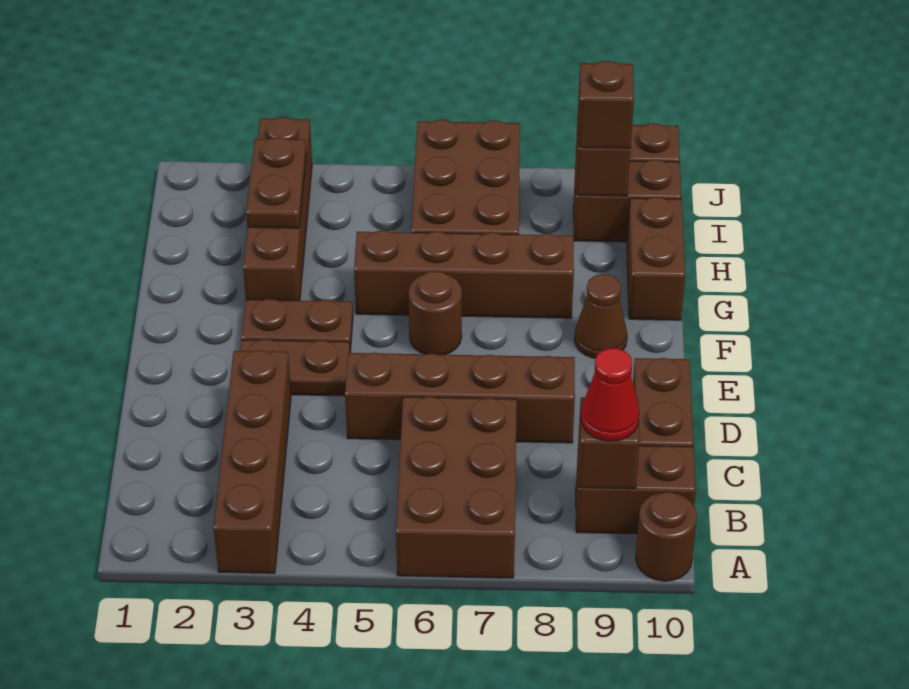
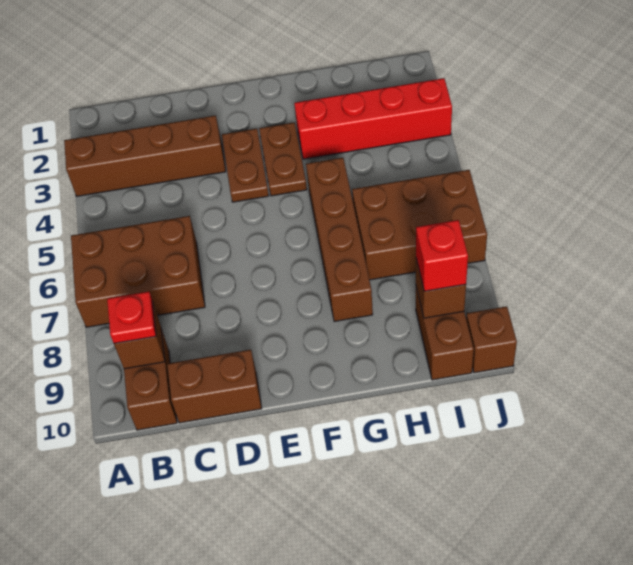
brown 1x1 round brick [636,492,697,581] -> none
red 1x1 cone [581,348,639,441] -> red 1x1 plate [107,292,156,344]
brown 1x4 brick [345,353,575,443] -> none
brown 1x1 round brick [409,271,462,355] -> none
brown 1x1 cone [574,274,627,358] -> none
brown 1x4 brick [243,117,312,301] -> red 1x4 brick [294,78,452,159]
brown 1x2 brick [627,197,685,320] -> none
brown 1x2 plate [246,137,306,228] -> none
brown 1x1 brick [578,61,634,148] -> red 1x1 brick [416,220,468,291]

